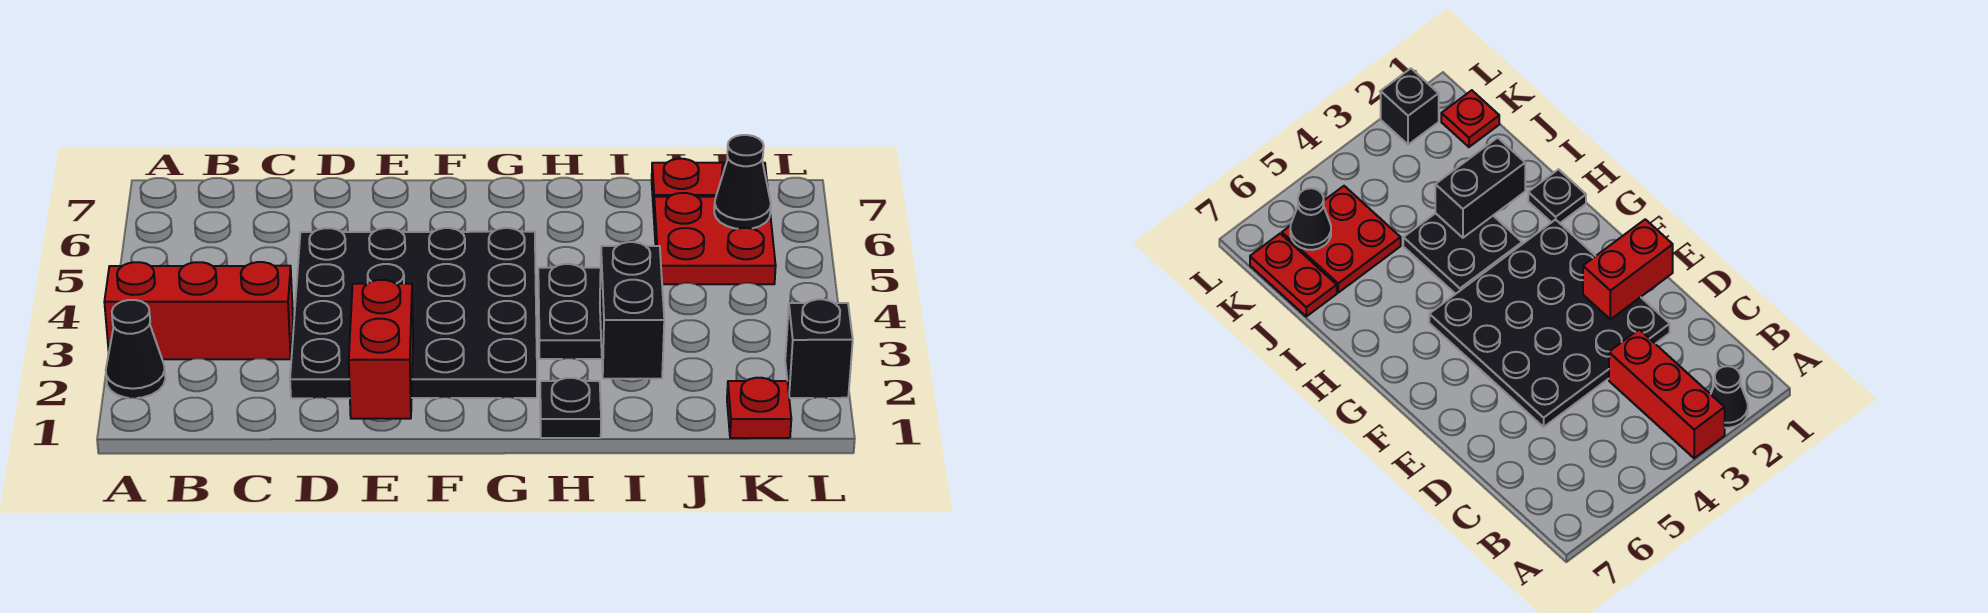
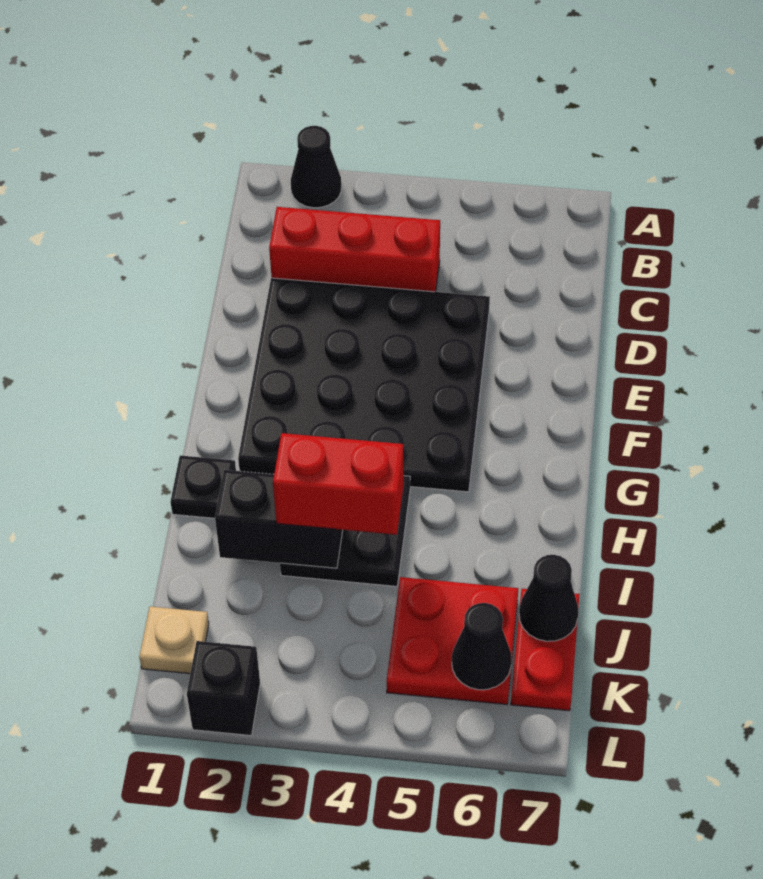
red 1x3 brick [104,262,293,359] -> red 1x3 brick turned to [269,207,440,292]
red 1x2 brick [349,280,413,419] -> red 1x2 brick moved to [273,433,404,535]
none -> black 1x1 cone [519,555,578,641]
red 1x1 plate [727,378,791,438] -> tan 1x1 plate [139,606,209,674]

